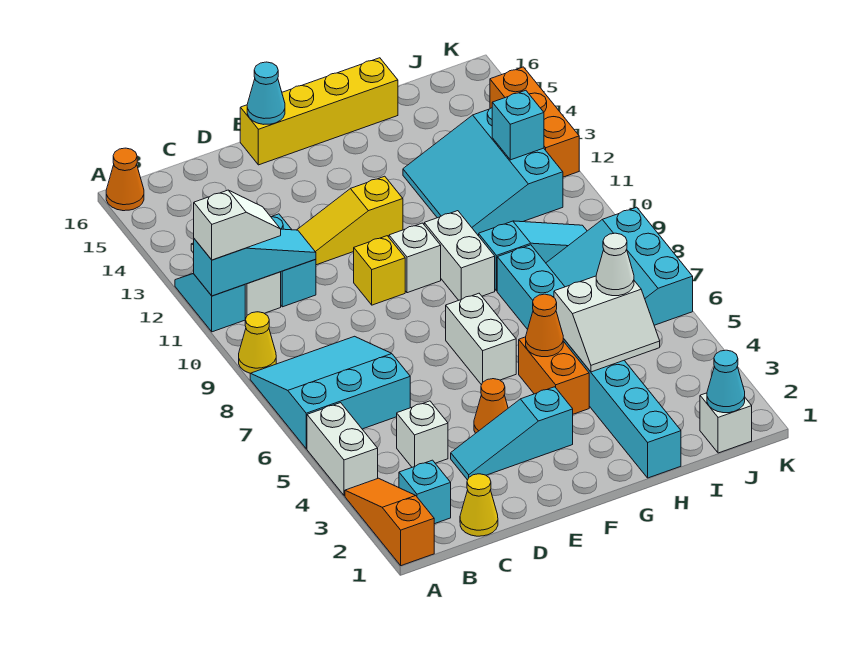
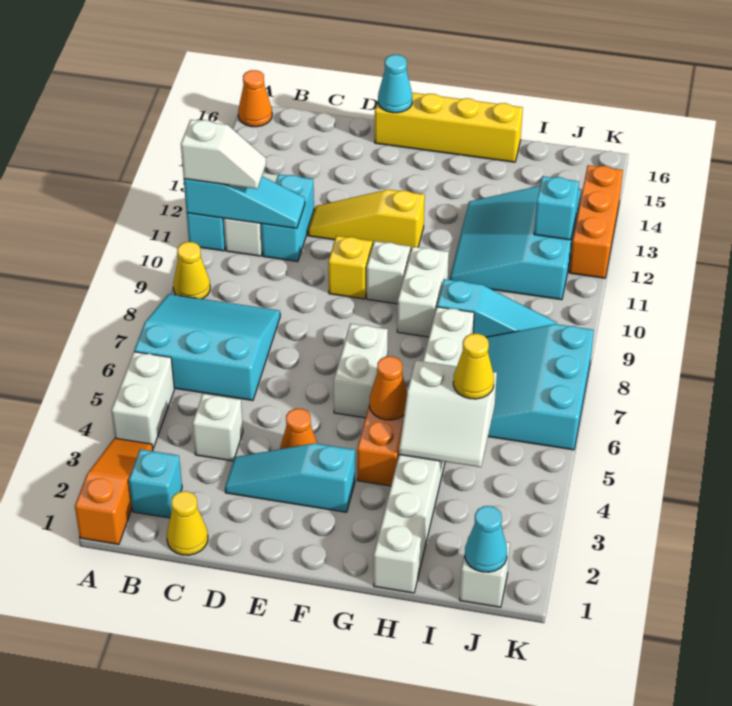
cyan 1x8 brick [497,245,681,478] -> white 1x8 brick [374,307,474,593]
white 1x1 cone [596,233,634,296] -> yellow 1x1 cone [453,334,494,399]

